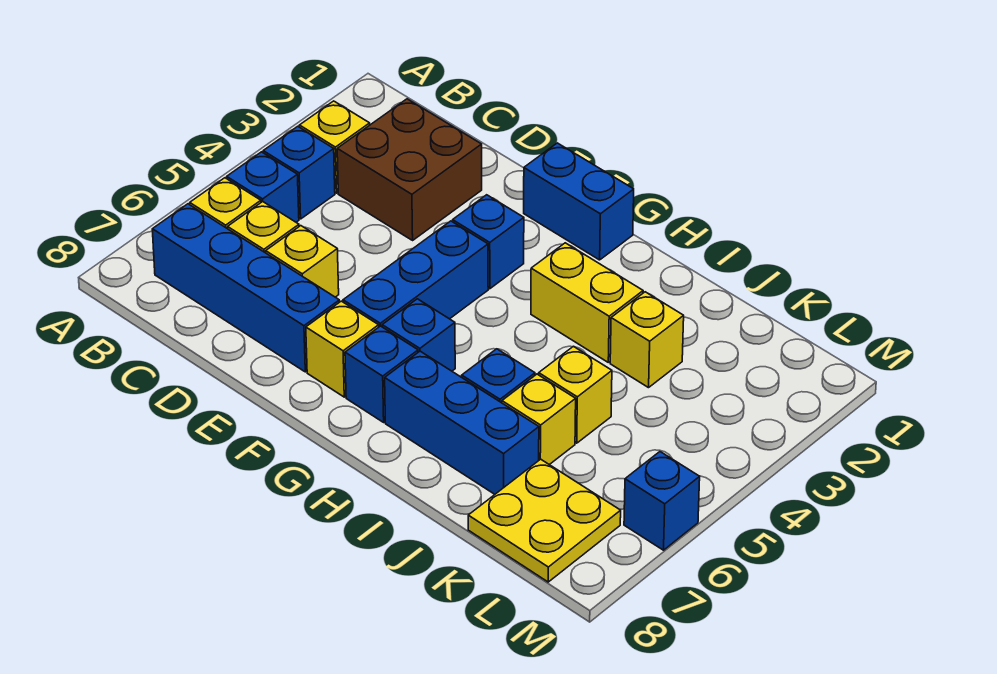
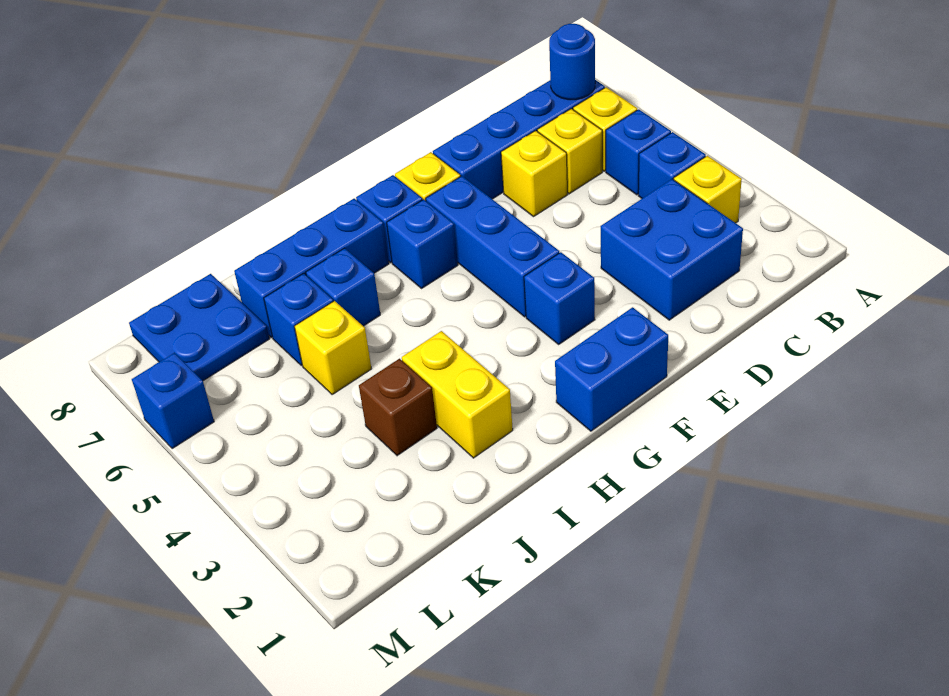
none -> blue 1x1 round brick [549,24,595,100]
brown 2x2 brick [337,99,482,240] -> blue 2x2 brick [601,179,743,320]
yellow 1x2 brick [531,243,643,362] -> yellow 1x2 brick turned to [402,331,513,458]
yellow 1x1 brick [610,292,684,388] -> brown 1x1 brick [359,359,437,456]
yellow 1x1 brick [502,374,576,465] -> blue 1x1 brick [264,273,333,366]
yellow 2x2 plate [468,459,621,582] -> blue 2x2 plate [129,274,269,381]

